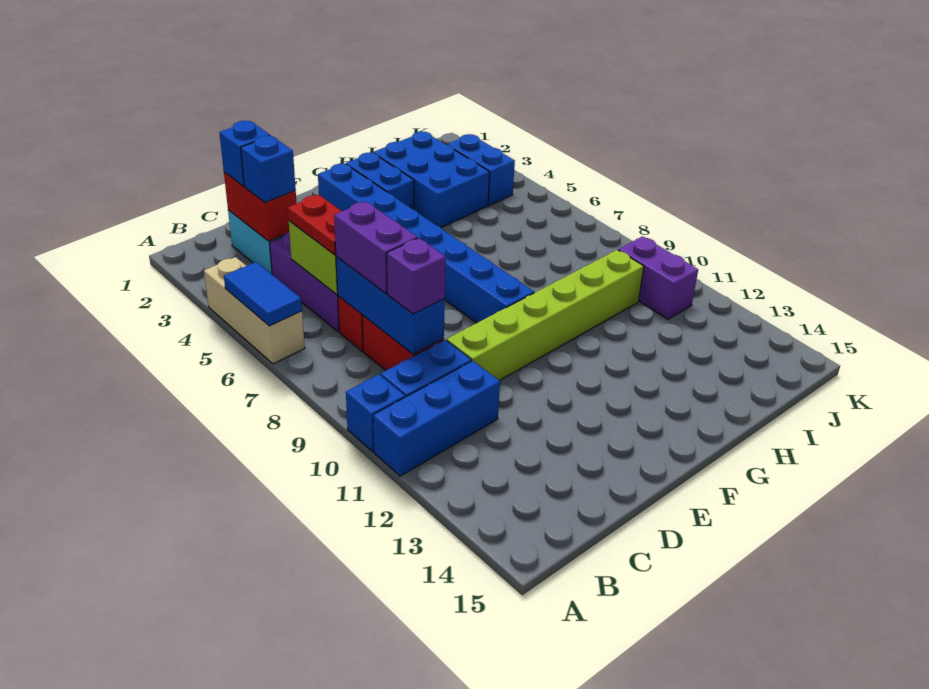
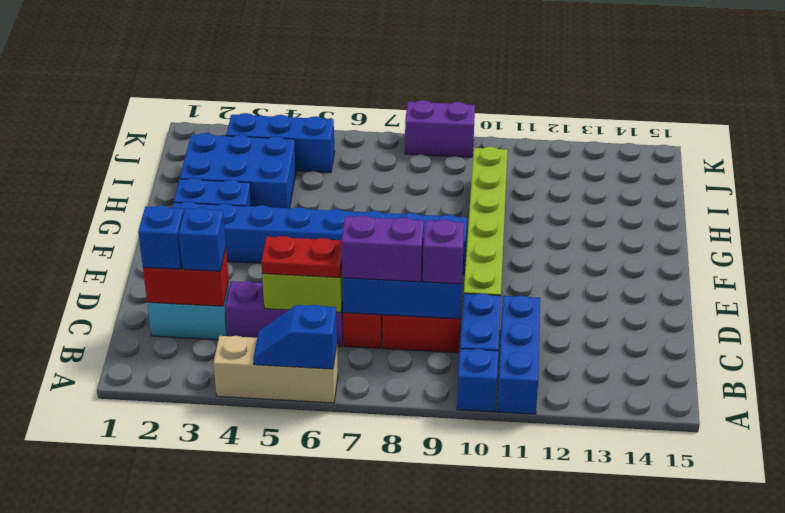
blue 1x2 tile [224,262,302,326] -> blue 1x2 slope [253,305,337,369]
blue 1x2 brick [447,134,515,206] -> blue 1x3 brick [226,113,335,173]
purple 1x2 brick [618,236,698,319] -> purple 1x2 brick moved to [405,100,475,157]

